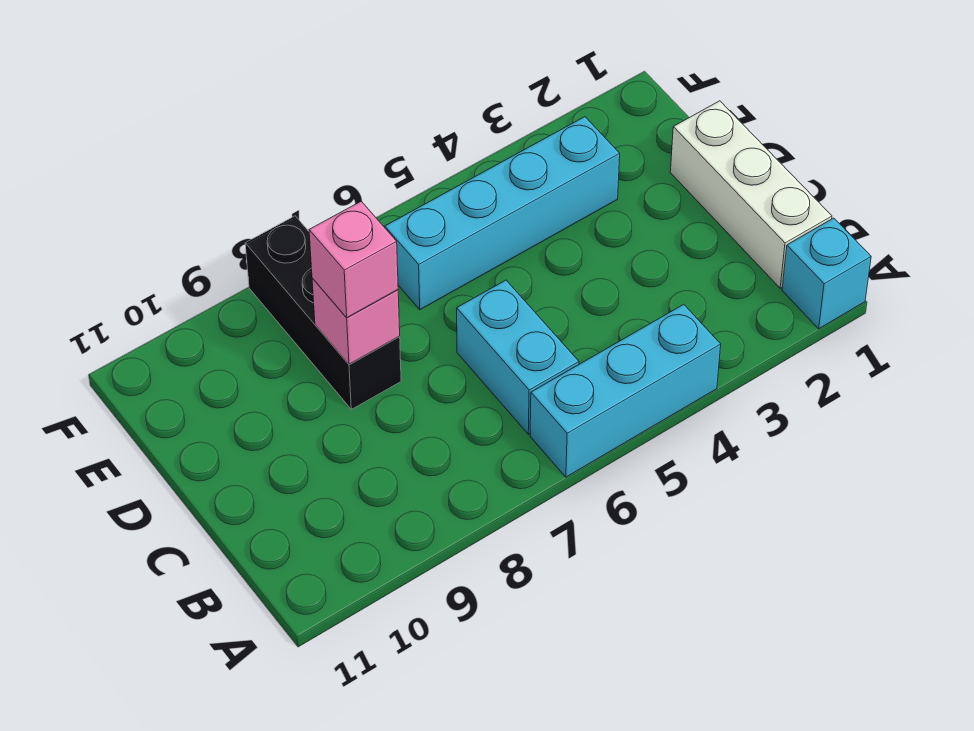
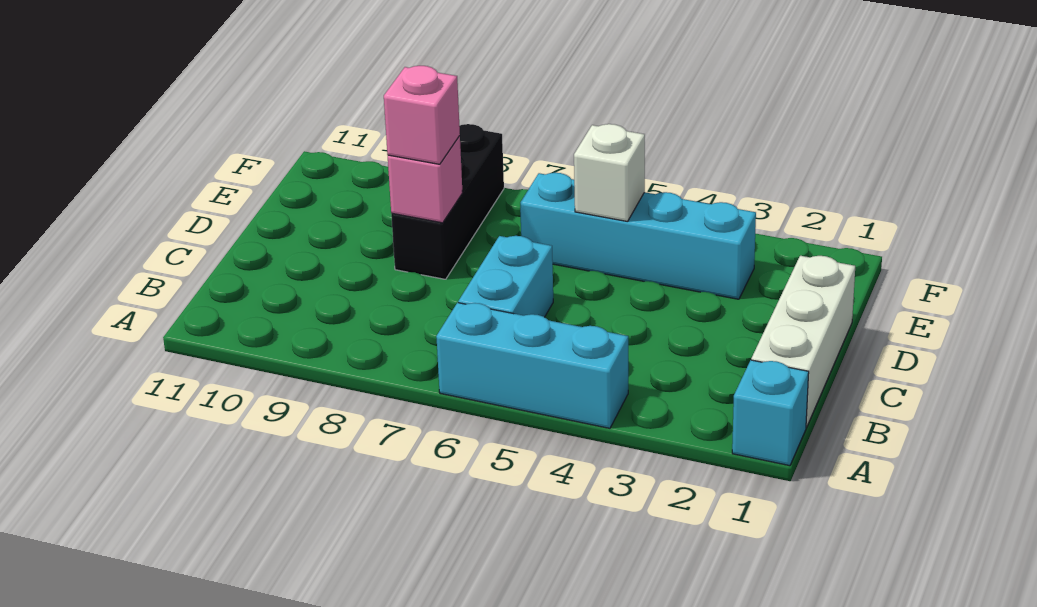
none -> white 1x1 brick [574,124,645,222]

